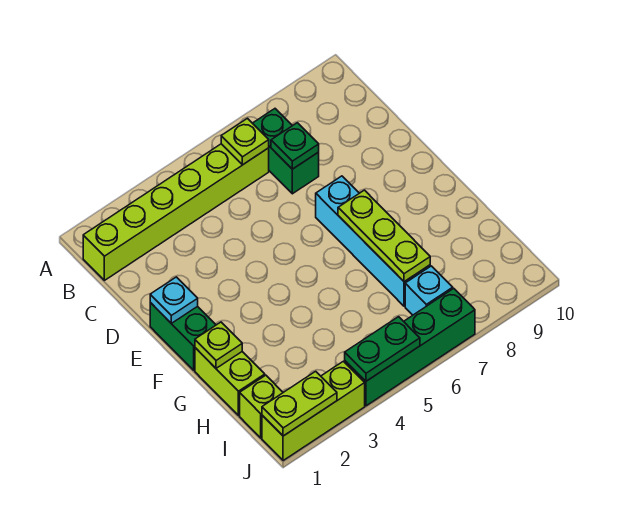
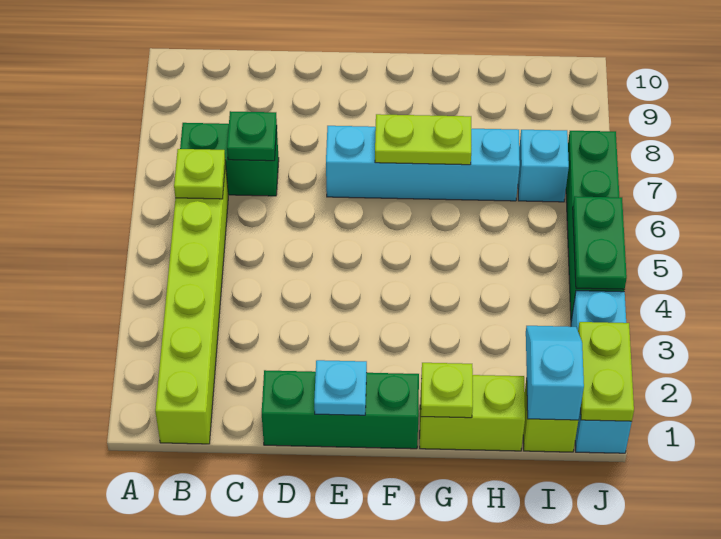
green 1x2 brick [150,303,216,370] -> green 1x3 brick [262,370,419,449]
lime 1x3 plate [338,190,430,282] -> lime 1x2 plate [375,114,471,165]
none -> cyan 1x2 slope [526,326,584,420]
lime 1x3 brick [262,361,365,461] -> cyan 1x3 brick [571,291,632,453]

